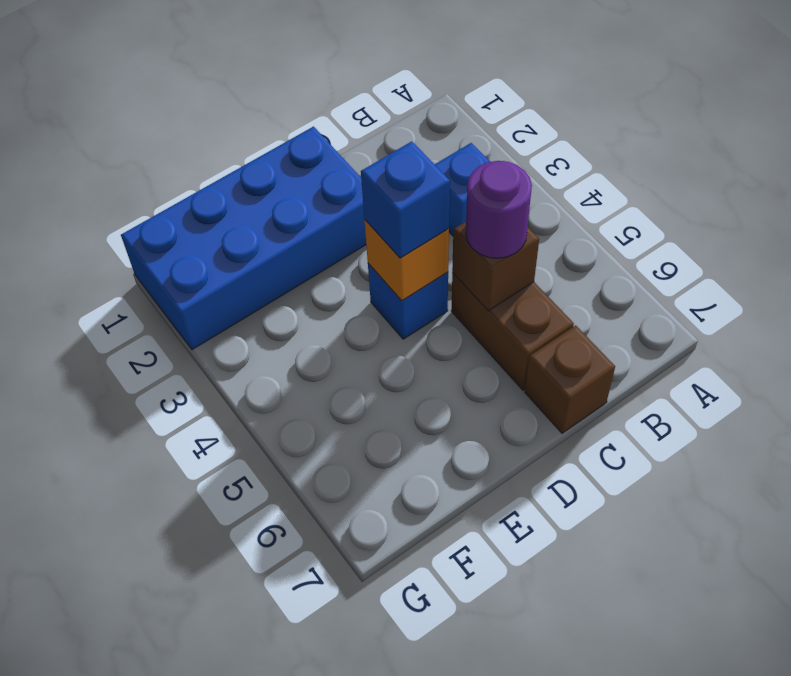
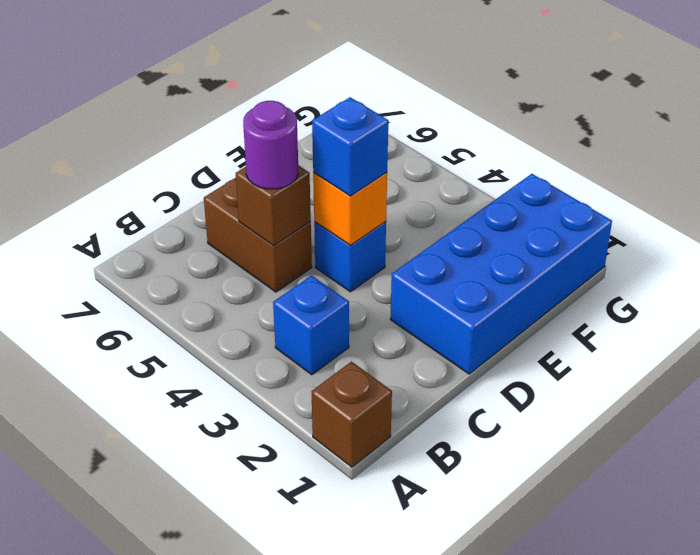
brown 1x1 brick [525,325,615,433] -> brown 1x1 brick moved to [311,362,392,467]

